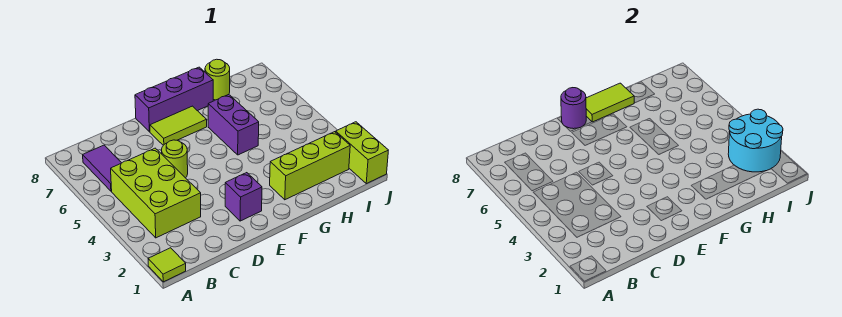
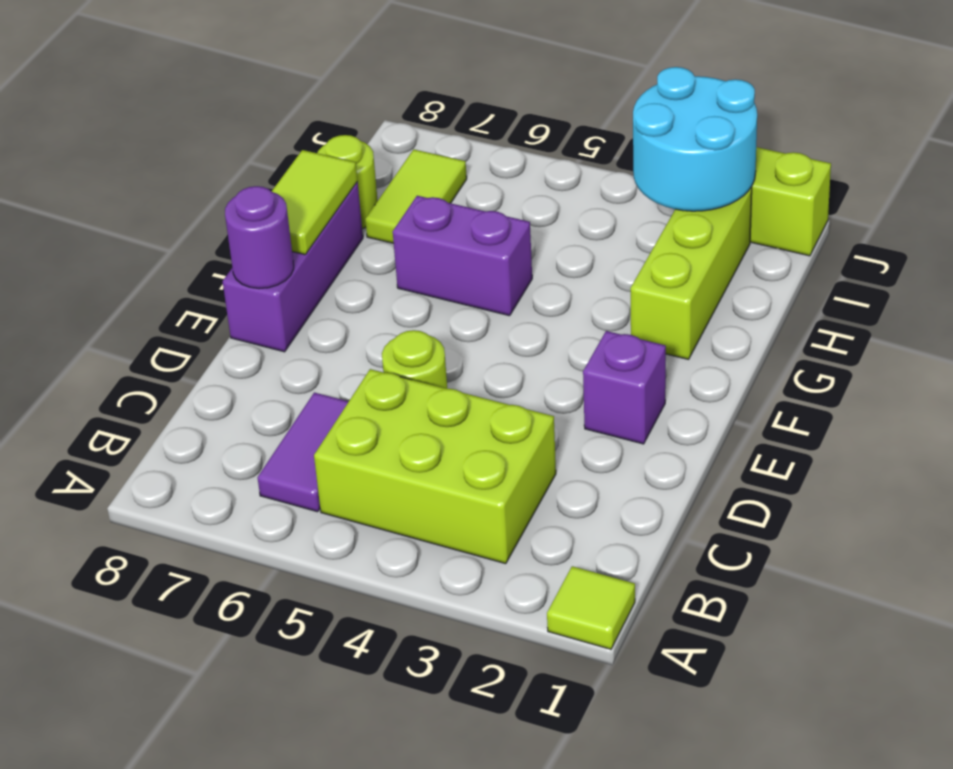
purple 1x2 tile [83,145,121,191] -> purple 1x2 tile turned to [258,392,349,512]
lime 1x2 tile [150,106,207,145] -> lime 1x2 tile moved to [365,149,467,244]

